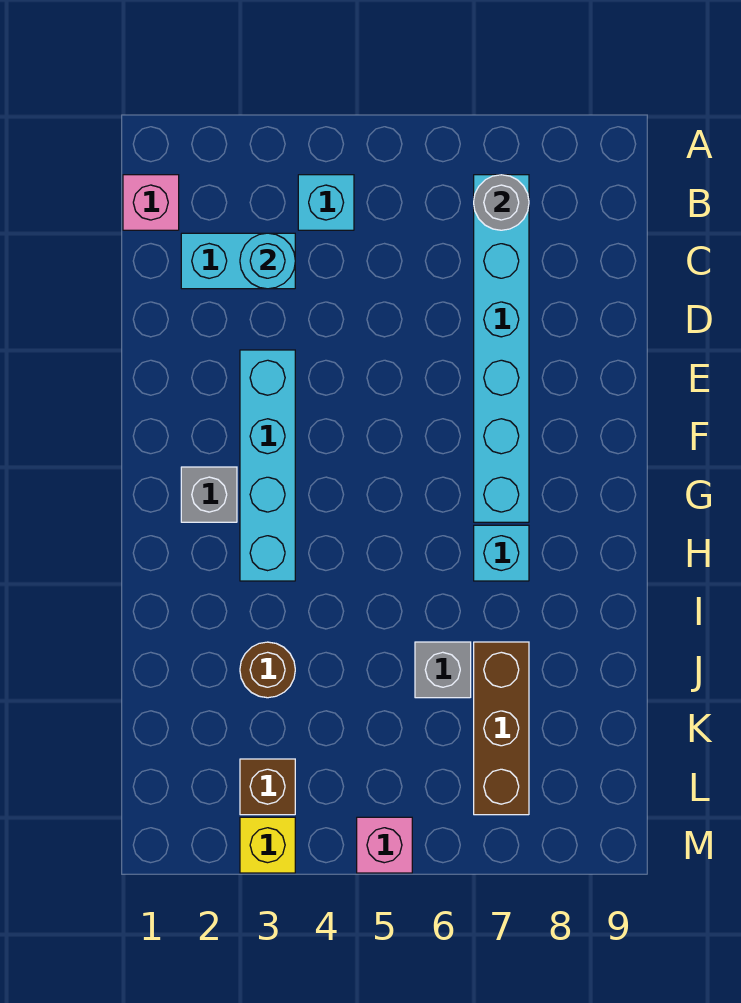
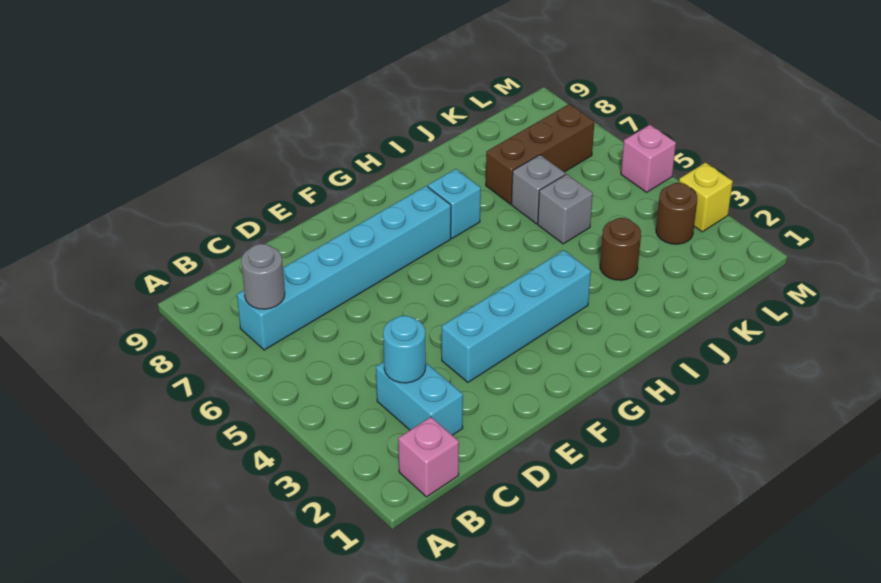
cyan 1x1 brick [298,175,354,230] -> none
grey 1x1 brick [181,467,237,522] -> grey 1x1 brick moved to [538,174,593,244]
brown 1x1 brick [240,759,295,815] -> brown 1x1 round brick [656,183,697,244]

